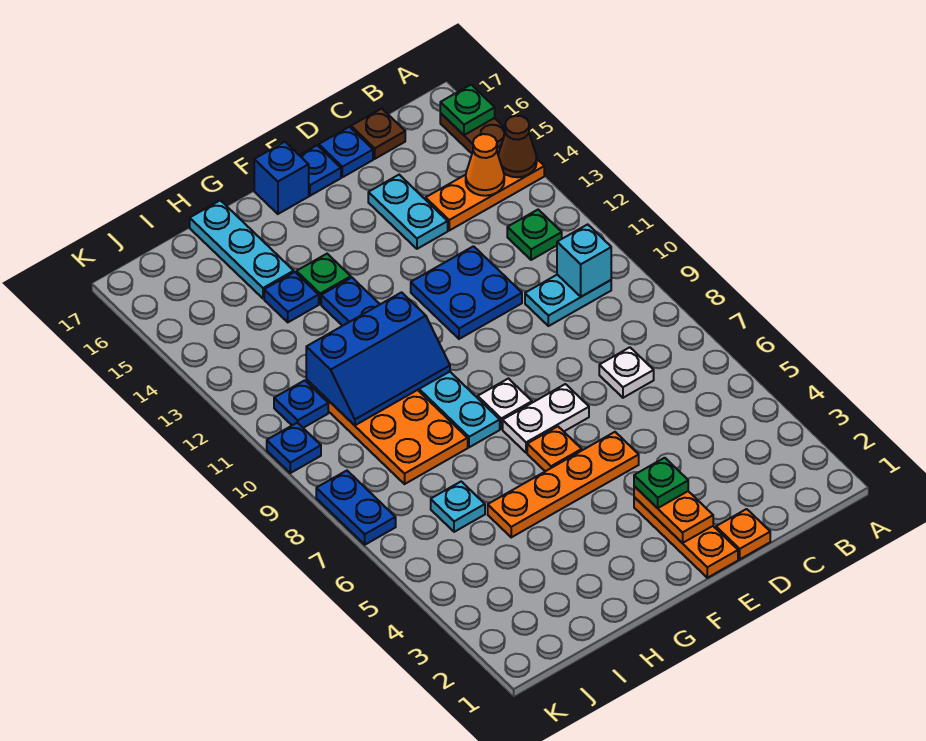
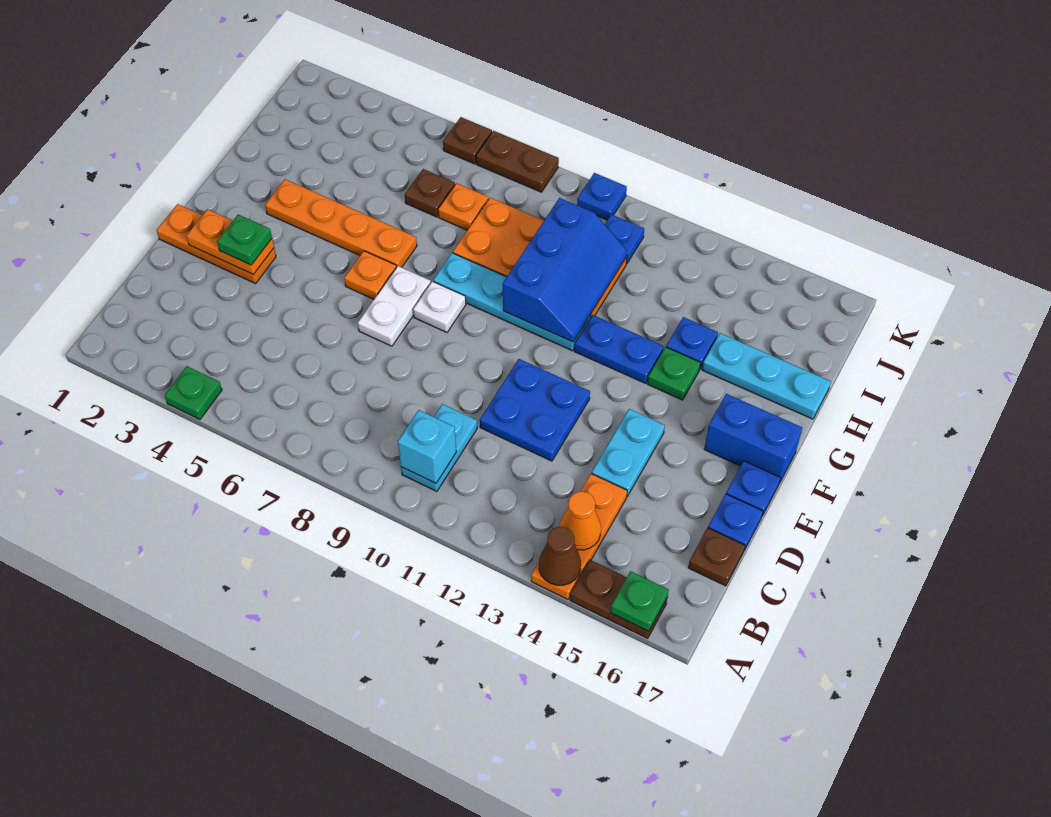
green 1x1 plate [507,210,562,260] -> green 1x1 plate moved to [165,366,222,420]
white 1x1 plate [599,347,654,398] -> none
orange 1x1 plate [716,509,770,559] -> orange 1x1 plate moved to [438,183,489,230]
cyan 1x2 plate [368,175,448,249] -> cyan 1x2 plate turned to [592,409,665,496]
orange 1x4 plate [488,432,639,537] -> orange 1x4 plate turned to [265,179,417,268]
blue 1x1 brick [254,142,309,214] -> blue 1x2 brick [704,394,802,483]
blue 2x3 slope [306,292,450,425] -> blue 2x3 slope turned to [503,198,627,342]
cyan 1x1 plate [431,482,485,532] -> brown 1x1 plate [405,169,455,217]
none -> brown 1x1 plate [443,117,492,164]
blue 1x2 plate [316,471,396,545] -> brown 1x2 plate [476,131,559,192]

